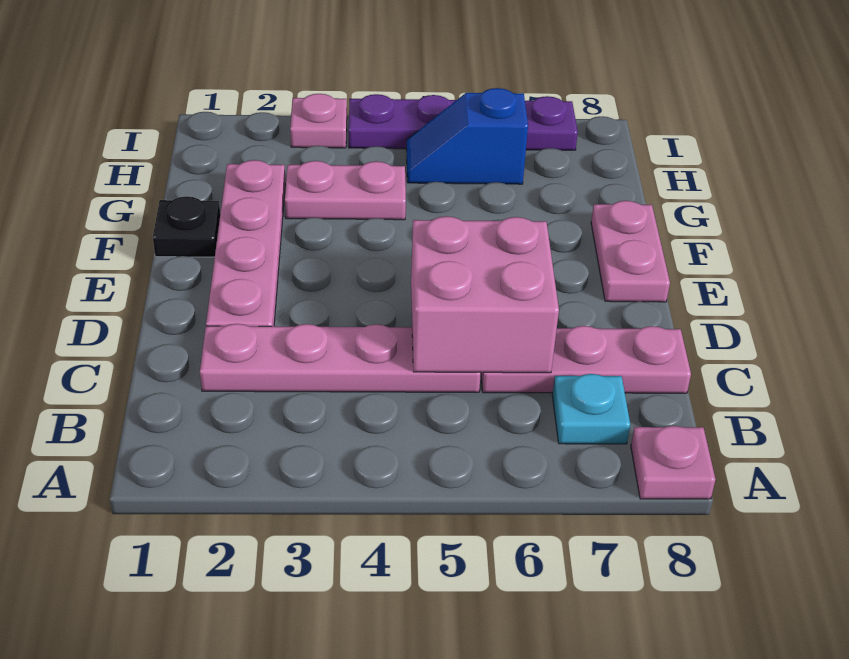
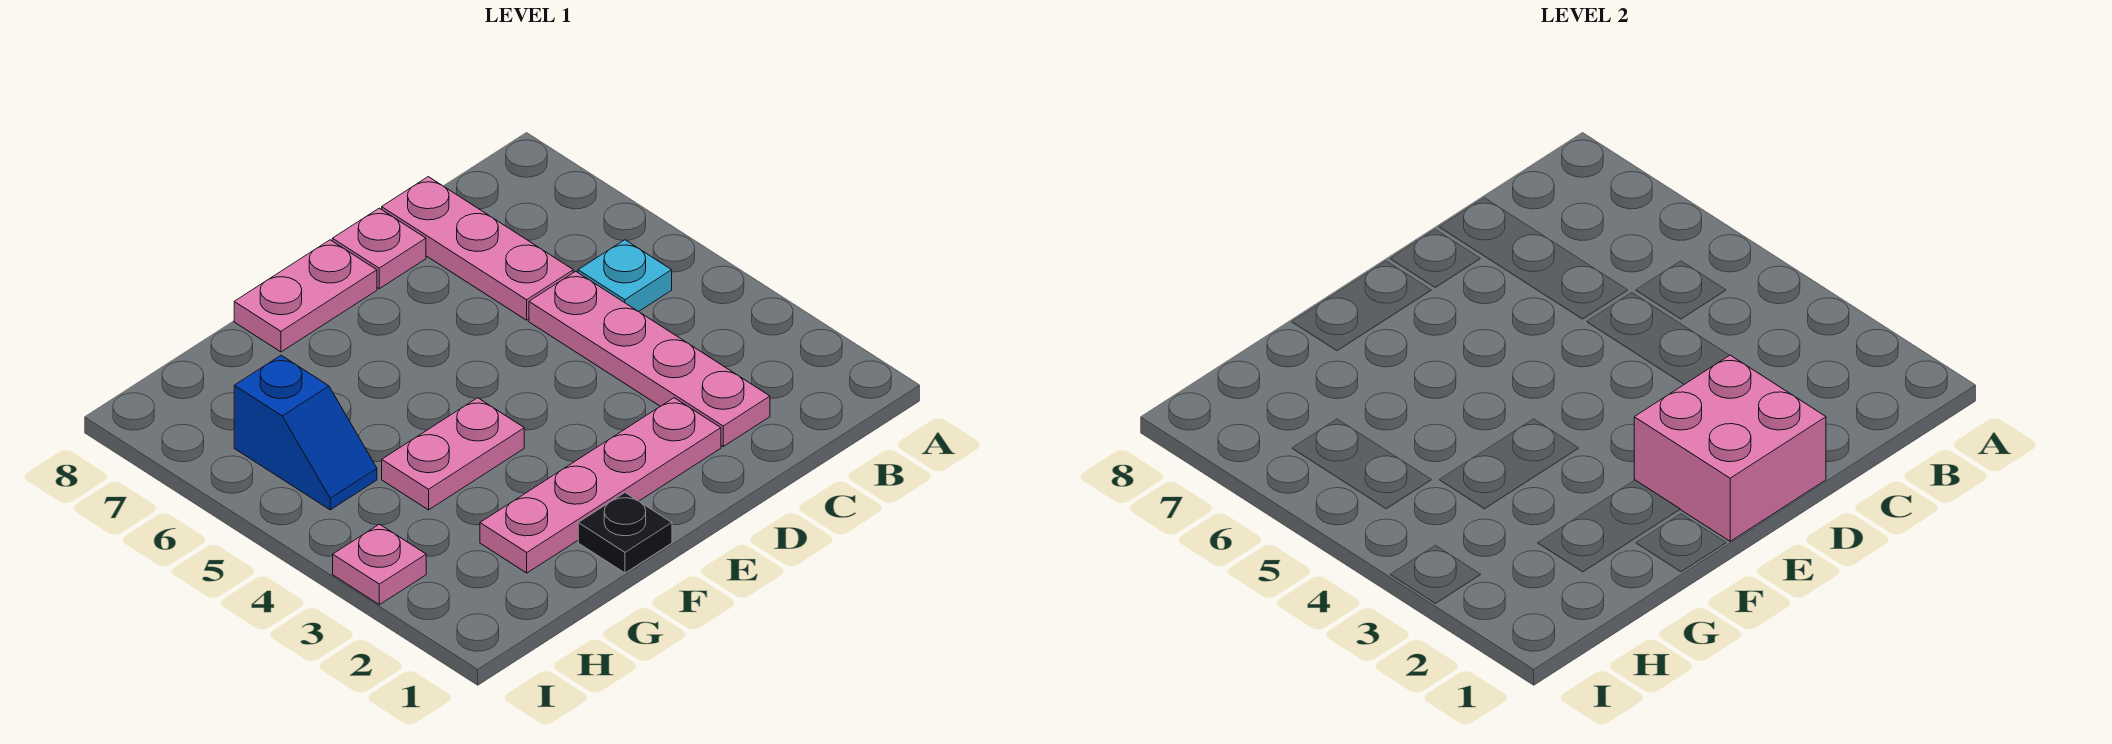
pink 1x1 plate [631,426,716,499] -> pink 1x1 plate moved to [332,208,426,289]
cyan 1x1 plate [552,374,630,444] -> cyan 1x1 plate moved to [578,240,672,312]
pink 2x2 brick [411,216,559,373] -> pink 2x2 brick moved to [1634,355,1826,541]
pink 1x2 plate [285,161,406,220] -> pink 1x2 plate turned to [382,398,524,510]
purple 1x4 plate [349,94,578,150] -> none

